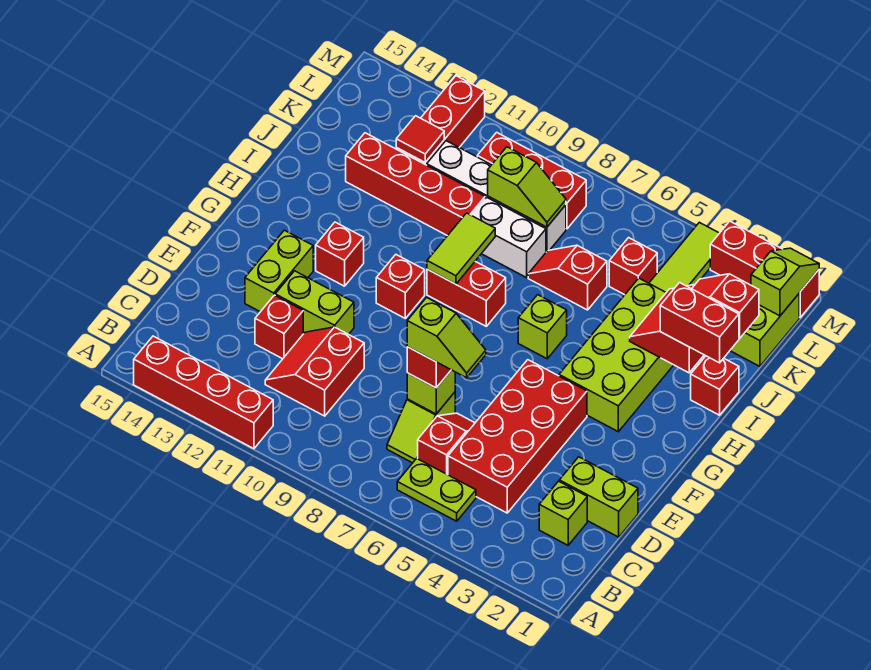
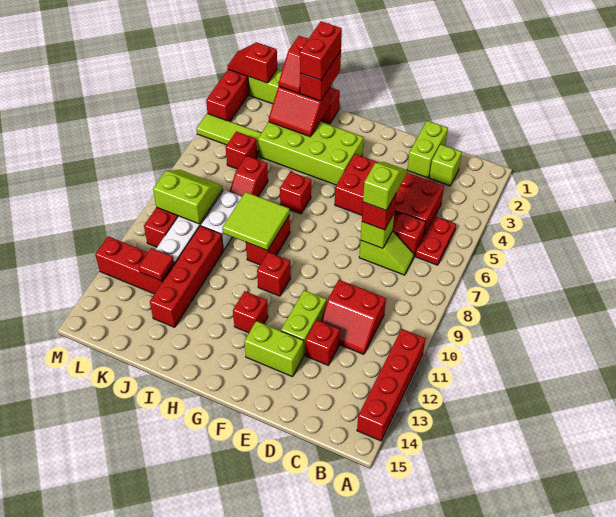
lime 1x2 plate [397,458,476,521] -> red 1x2 plate [415,216,456,265]
lime 1x1 brick [518,295,567,359] -> red 1x1 brick [280,172,311,214]
lime 1x2 tile [427,213,495,284] -> lime 2x2 tile [222,192,290,251]
none -> red 1x2 brick [300,21,342,80]
lime 1x2 slope [488,147,566,227] -> lime 2x2 slope [153,170,223,224]
lime 1x2 slope [751,248,819,316] -> red 1x2 slope [228,42,277,83]

